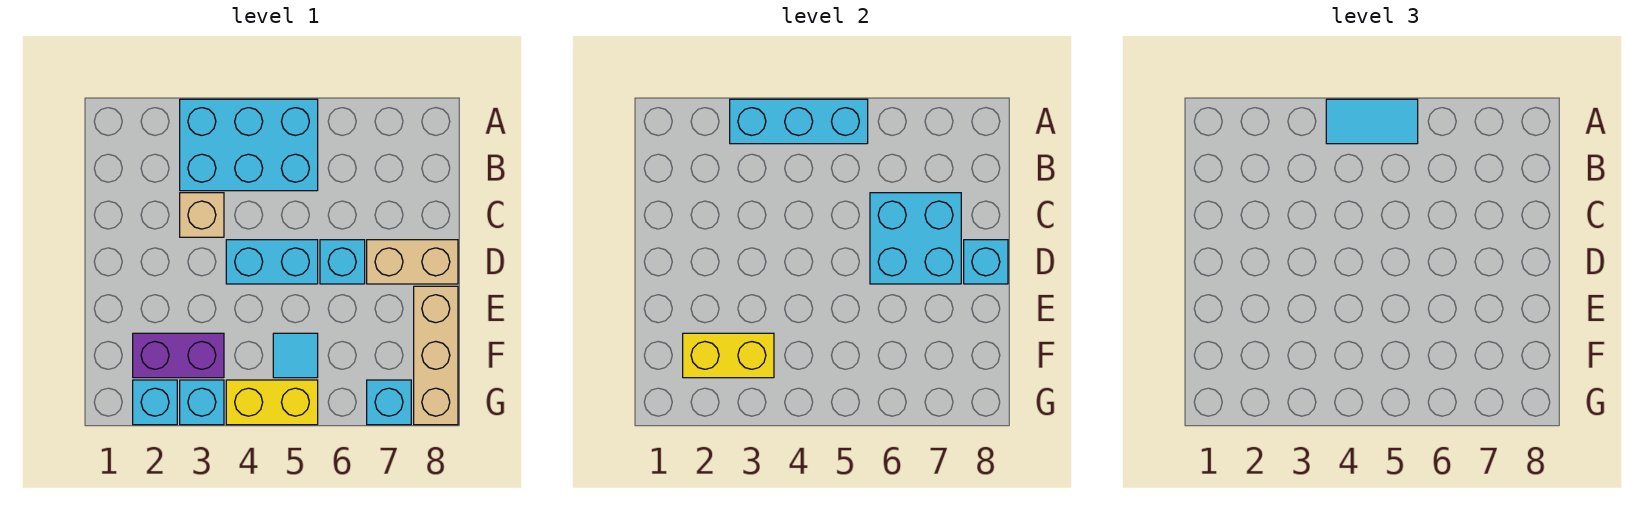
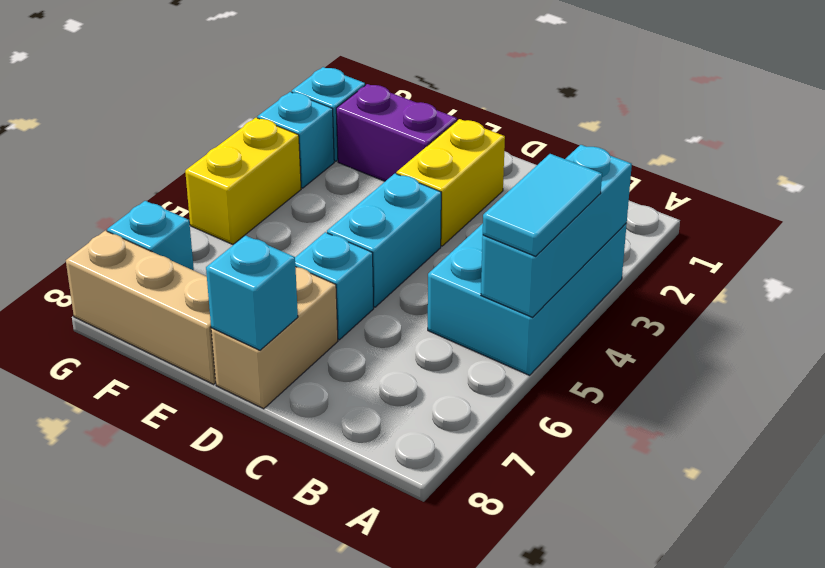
tan 1x1 brick [180,193,224,237] -> none
cyan 2x2 brick [870,193,961,284] -> none
purple 1x2 brick [133,333,224,378] -> purple 1x2 brick turned to [336,84,457,181]
yellow 1x2 brick [683,333,774,378] -> yellow 1x2 brick moved to [396,119,505,246]
cyan 1x1 tile [273,333,318,378] -> none

